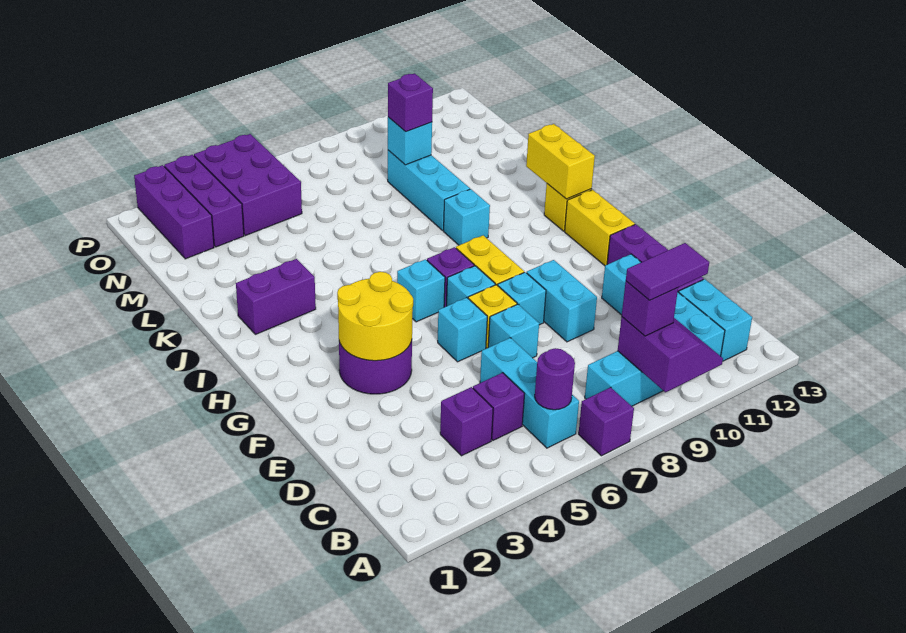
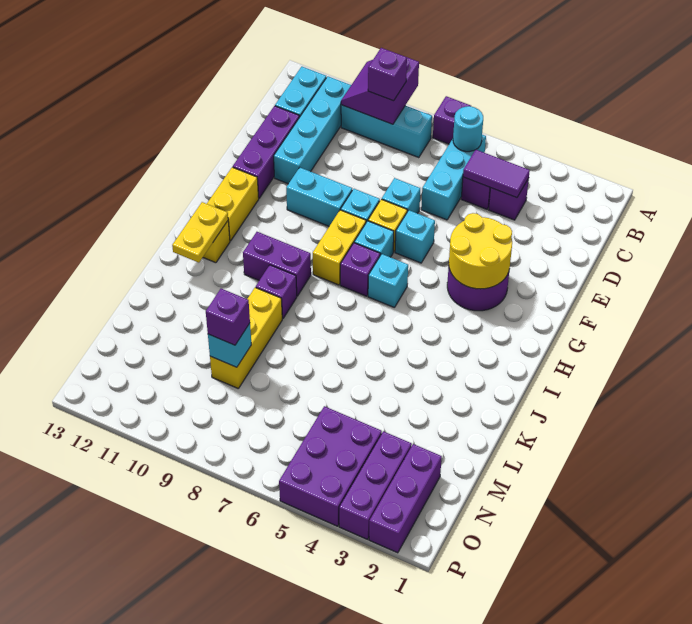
purple 1x1 round brick [535,348,575,410] -> cyan 1x1 round brick [453,106,483,152]
purple 1x2 tile [626,243,709,300] -> purple 1x2 tile moved to [463,150,530,198]
cyan 1x2 brick [527,260,597,342] -> cyan 1x2 brick turned to [286,168,352,226]
yellow 1x2 brick [526,124,595,199] -> yellow 1x2 plate [172,202,228,263]
purple 1x2 brick [236,259,316,334] -> purple 1x2 brick moved to [243,232,311,296]
cyan 1x1 brick [444,189,490,245] -> purple 1x1 brick [256,265,297,319]
cyan 1x3 brick [388,150,470,231] -> yellow 1x3 brick [210,287,282,388]

